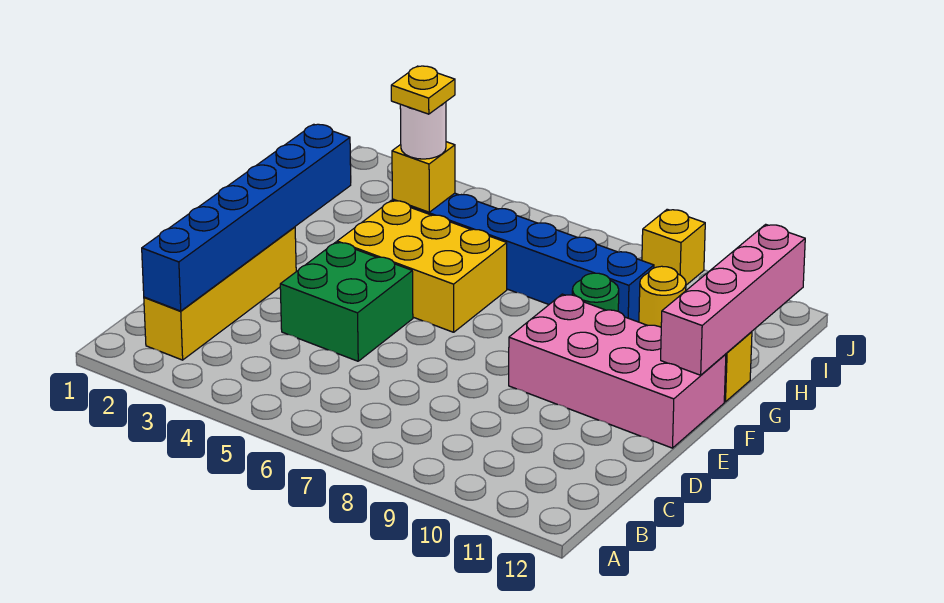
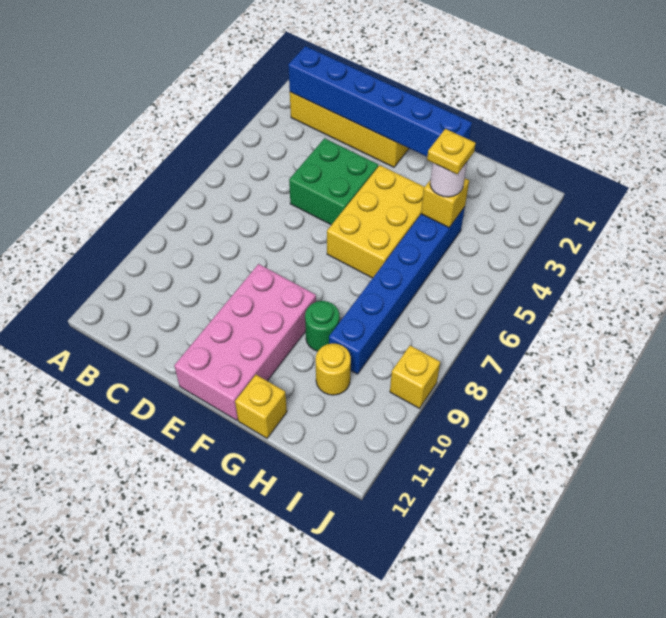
pink 1x4 brick [661,224,805,375] -> none

